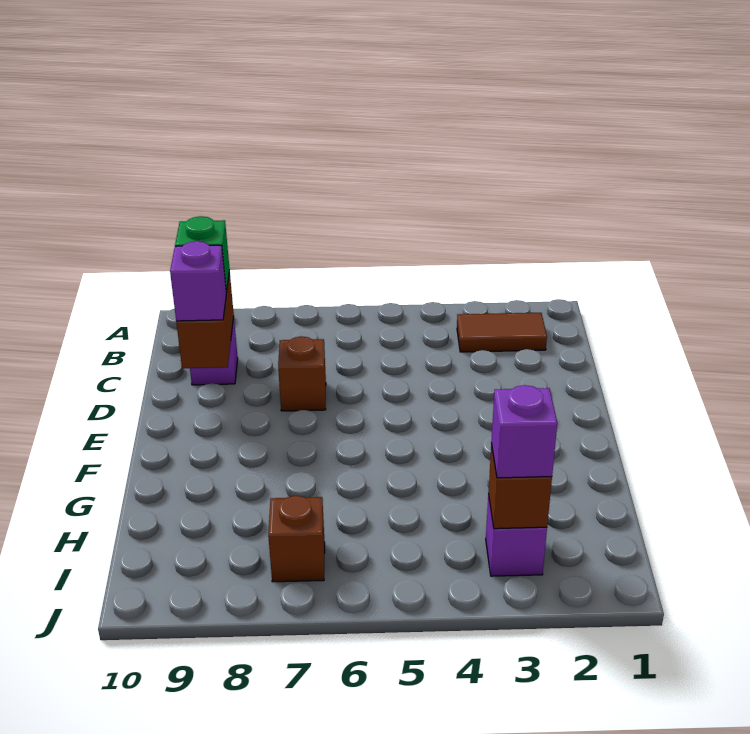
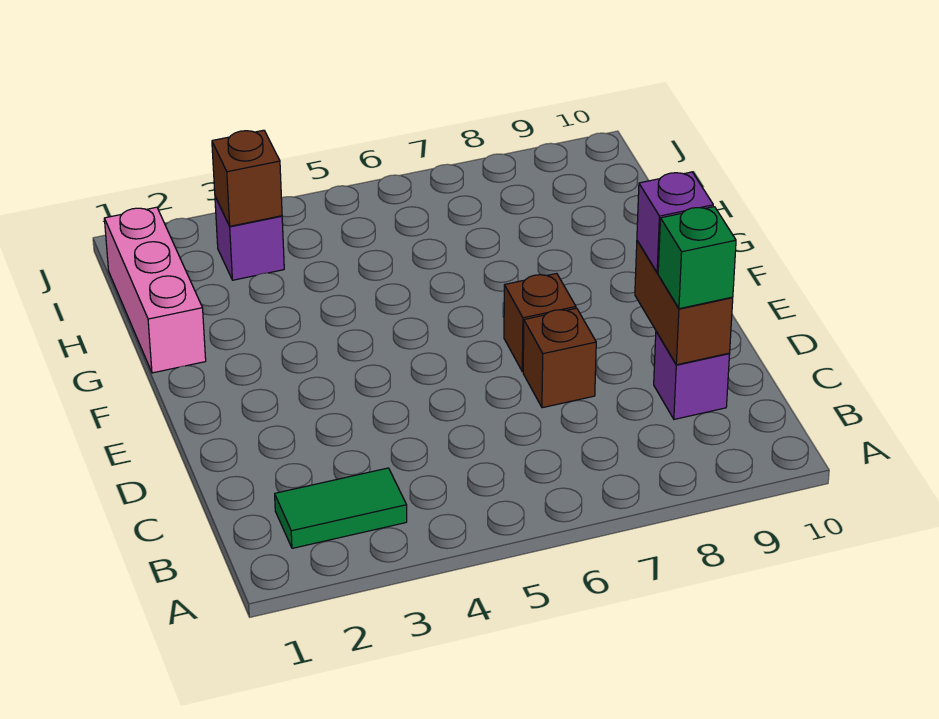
brown 1x2 tile [457,313,547,352] -> green 1x2 tile [275,468,407,548]
none -> pink 1x3 brick [104,207,206,373]
purple 1x1 brick [491,385,557,478] -> none
brown 1x1 brick [268,496,325,582] -> brown 1x1 brick moved to [504,273,576,372]

